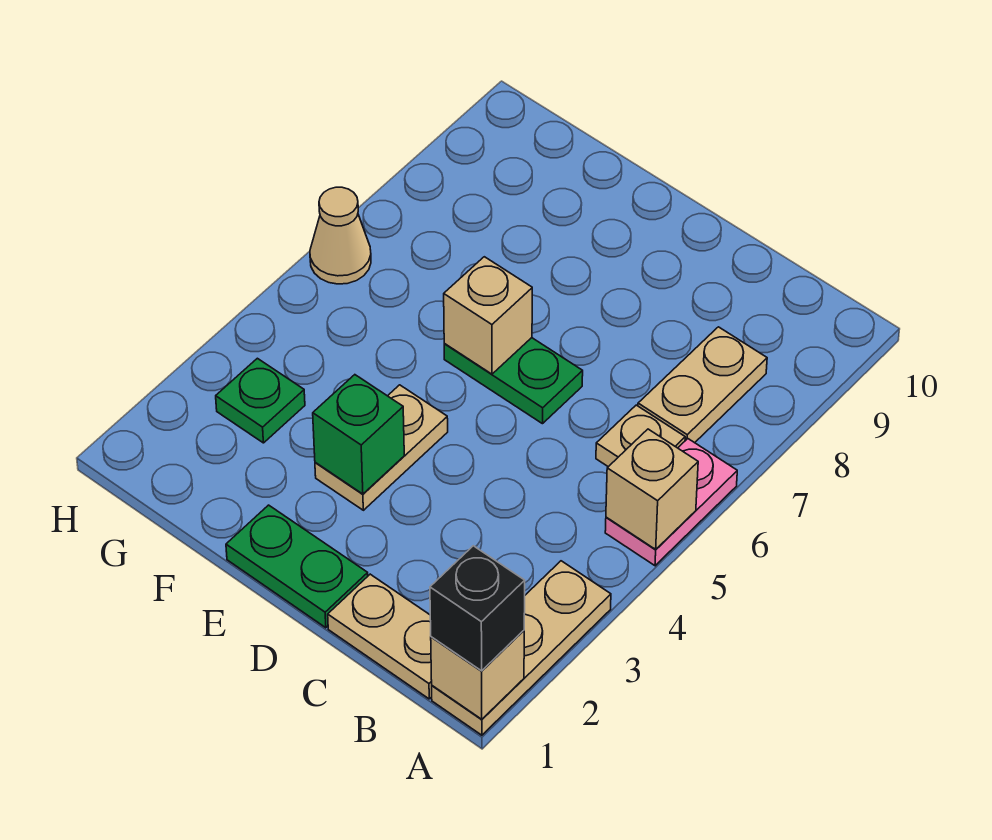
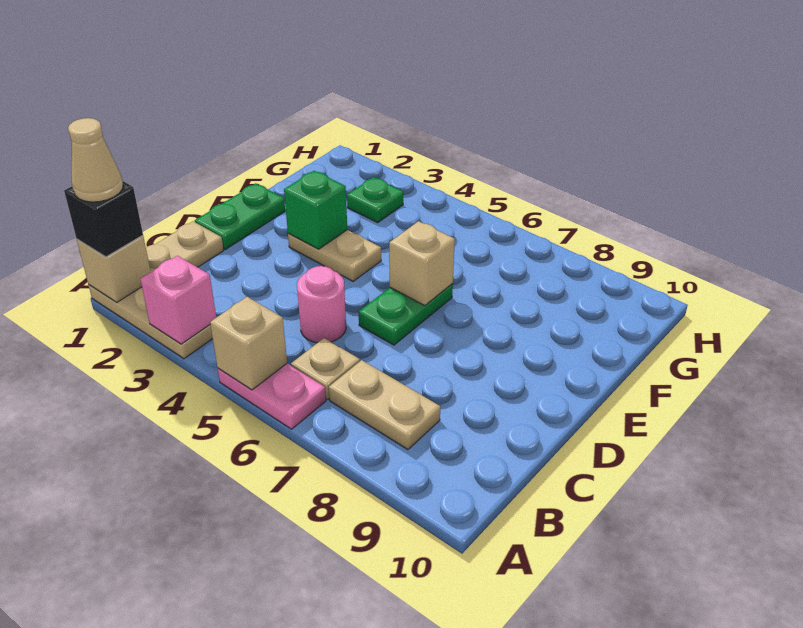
none -> pink 1x1 brick [140,256,216,344]
none -> pink 1x1 round brick [297,266,346,343]
tan 1x1 cone [310,187,371,284] -> tan 1x1 cone moved to [68,118,123,202]

